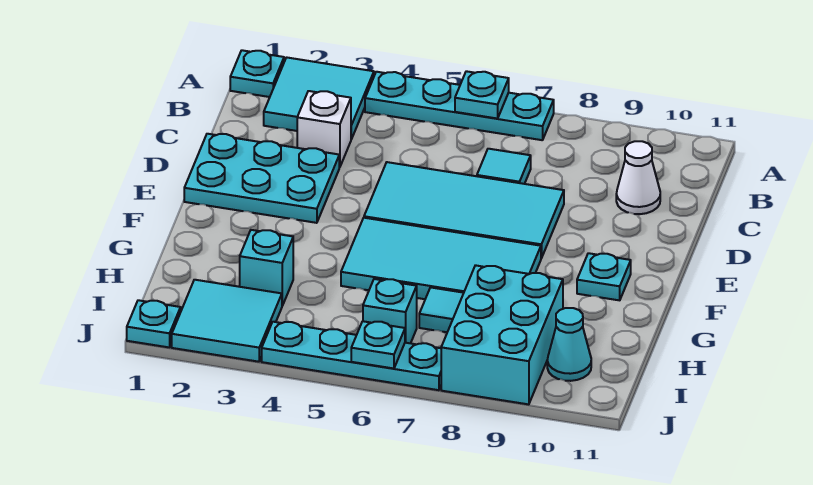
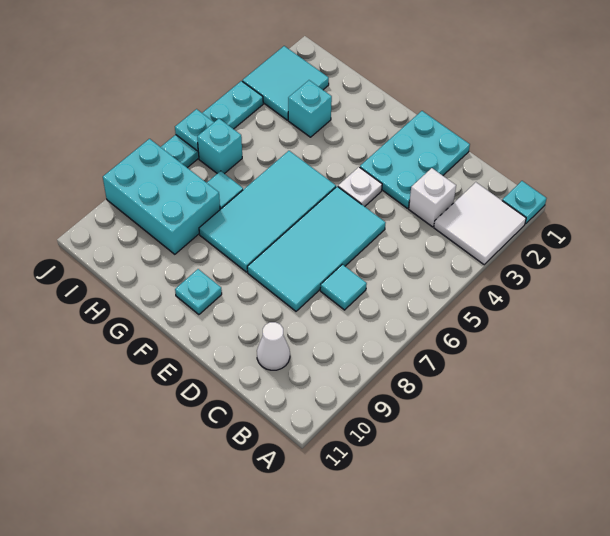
cyan 2x2 tile [264,57,374,139] -> white 2x2 tile [434,182,526,265]
cyan 1x4 plate [365,72,554,140] -> none
cyan 1x1 plate [455,71,509,119] -> none
none -> white 1x1 plate [338,167,382,207]
cyan 1x1 cone [547,308,591,381] -> none
cyan 1x1 plate [127,300,181,347] -> none

